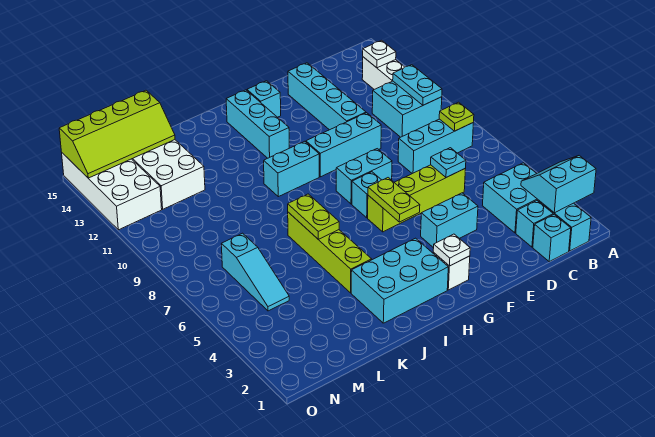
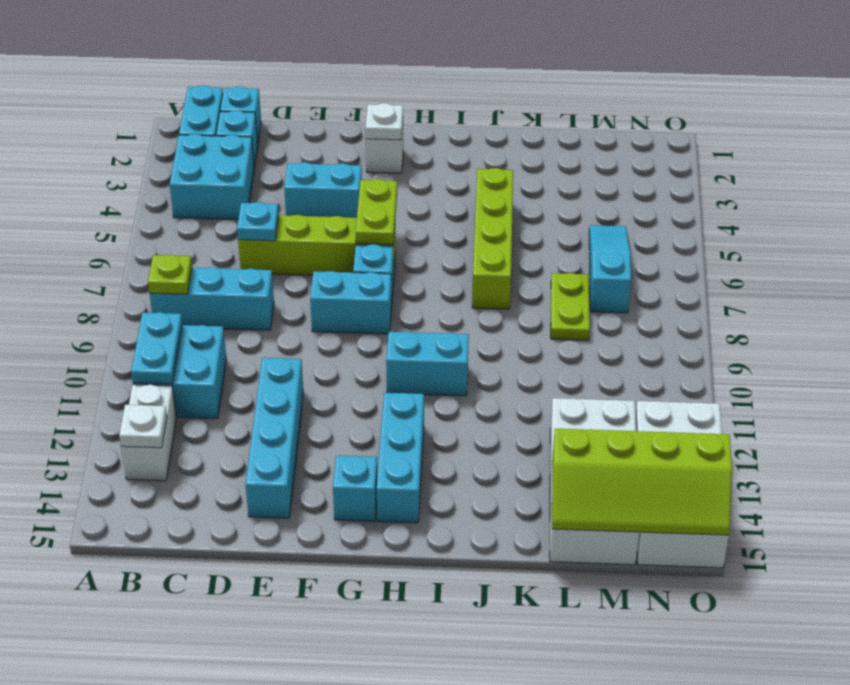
cyan 2x2 slope [521,156,596,213] -> none
cyan 1x3 brick [306,113,381,177] -> none
cyan 2x3 brick [351,238,448,323] -> none
lime 1x2 plate [288,194,339,239] -> lime 1x2 plate moved to [551,273,590,340]
lime 2x4 slope [59,90,175,178] -> lime 2x4 slope turned to [552,429,732,535]

